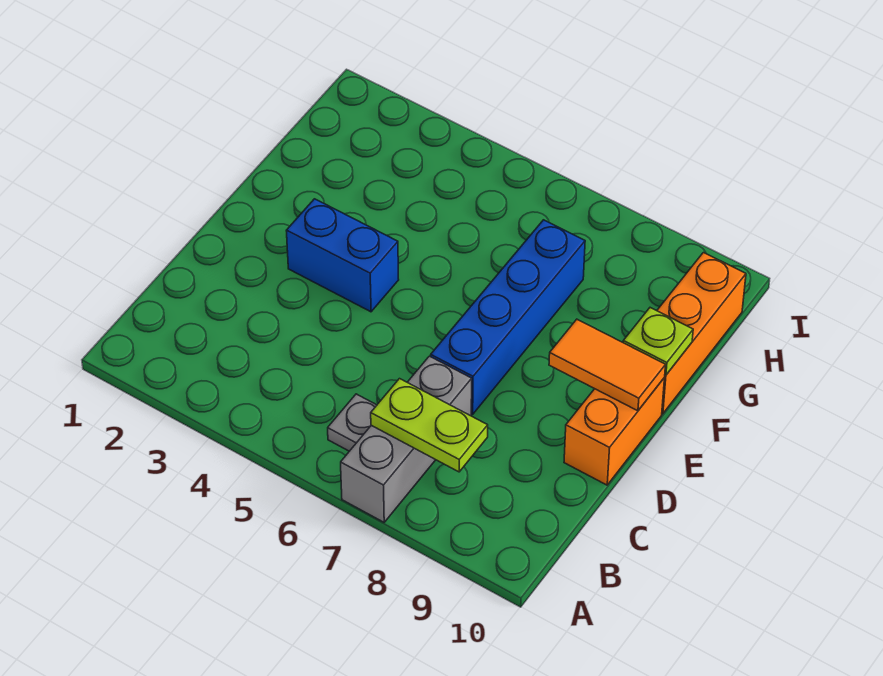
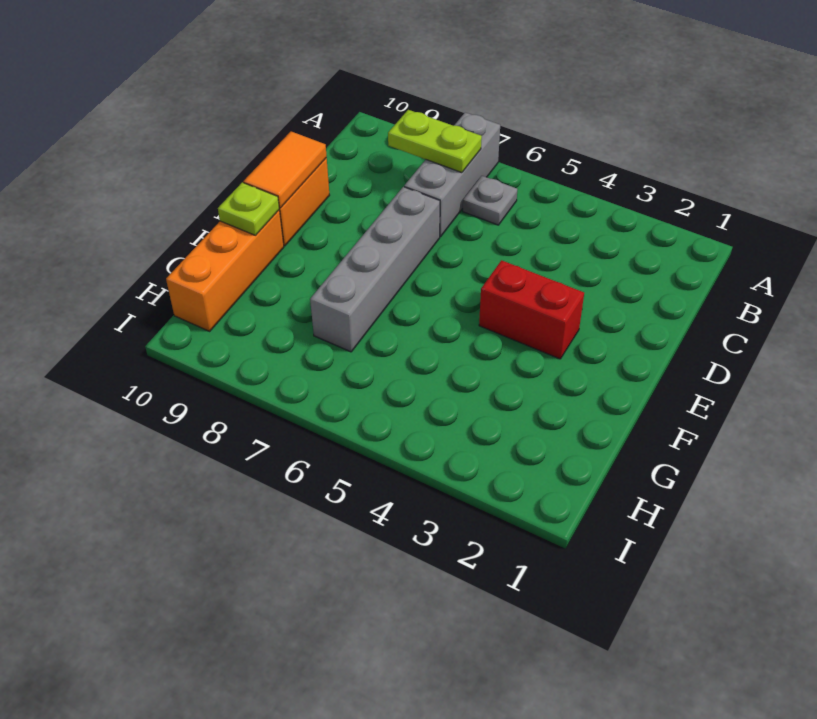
blue 1x4 brick [431,220,585,414] -> grey 1x4 brick [310,187,440,352]
blue 1x2 brick [286,199,399,312] -> red 1x2 brick [479,260,584,359]
orange 1x2 tile [549,319,666,411] -> orange 1x2 tile turned to [243,132,327,208]

